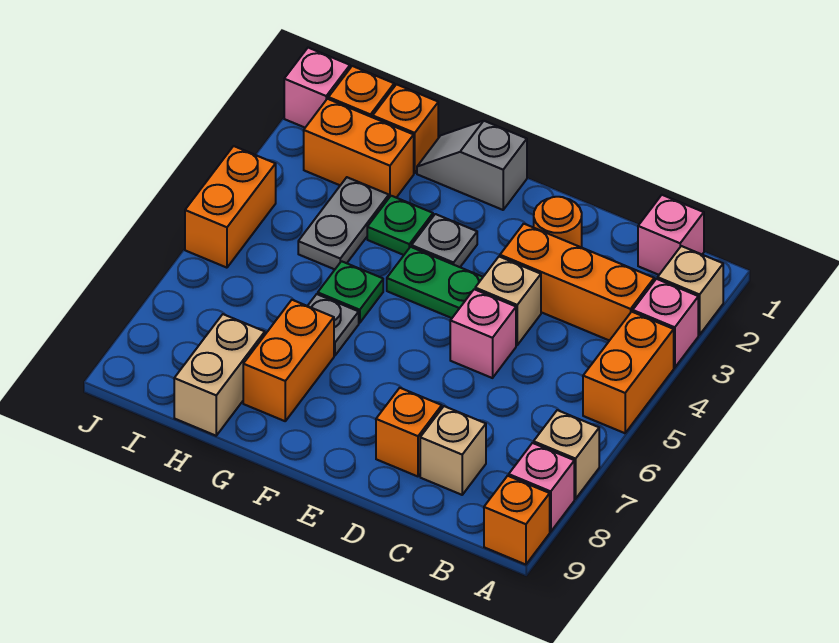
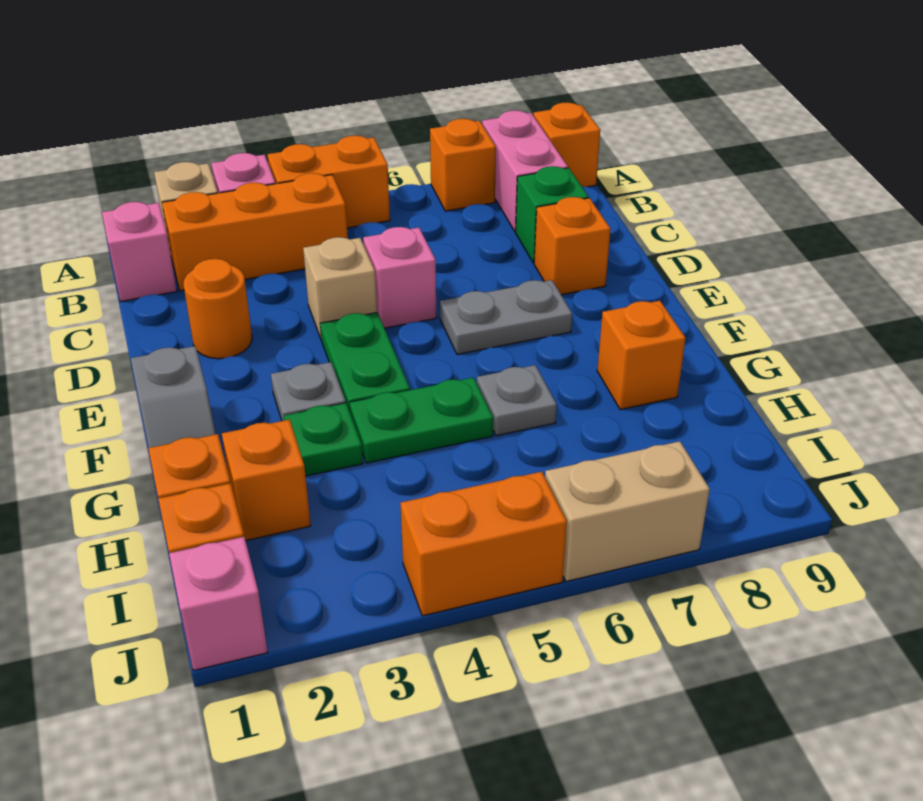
tan 1x1 brick [534,410,599,499] -> orange 1x1 brick [430,119,496,211]
pink 1x1 brick [509,443,574,532] -> pink 1x2 brick [482,111,568,232]
orange 1x3 brick [500,224,654,341] -> orange 1x3 brick turned to [162,173,348,291]
tan 1x1 brick [420,406,486,495] -> green 1x1 brick [516,166,589,263]
green 1x1 plate [318,261,383,323] -> green 1x2 plate [350,377,493,463]
orange 1x2 brick [243,300,334,421] -> orange 1x1 brick [597,301,686,410]
orange 1x2 brick [304,99,414,198] -> orange 1x1 brick [222,420,311,541]
grey 1x2 plate [298,177,389,269] -> grey 1x2 plate moved to [440,280,572,355]
tan 1x2 brick [174,314,265,436] -> tan 1x2 brick moved to [545,441,710,582]

